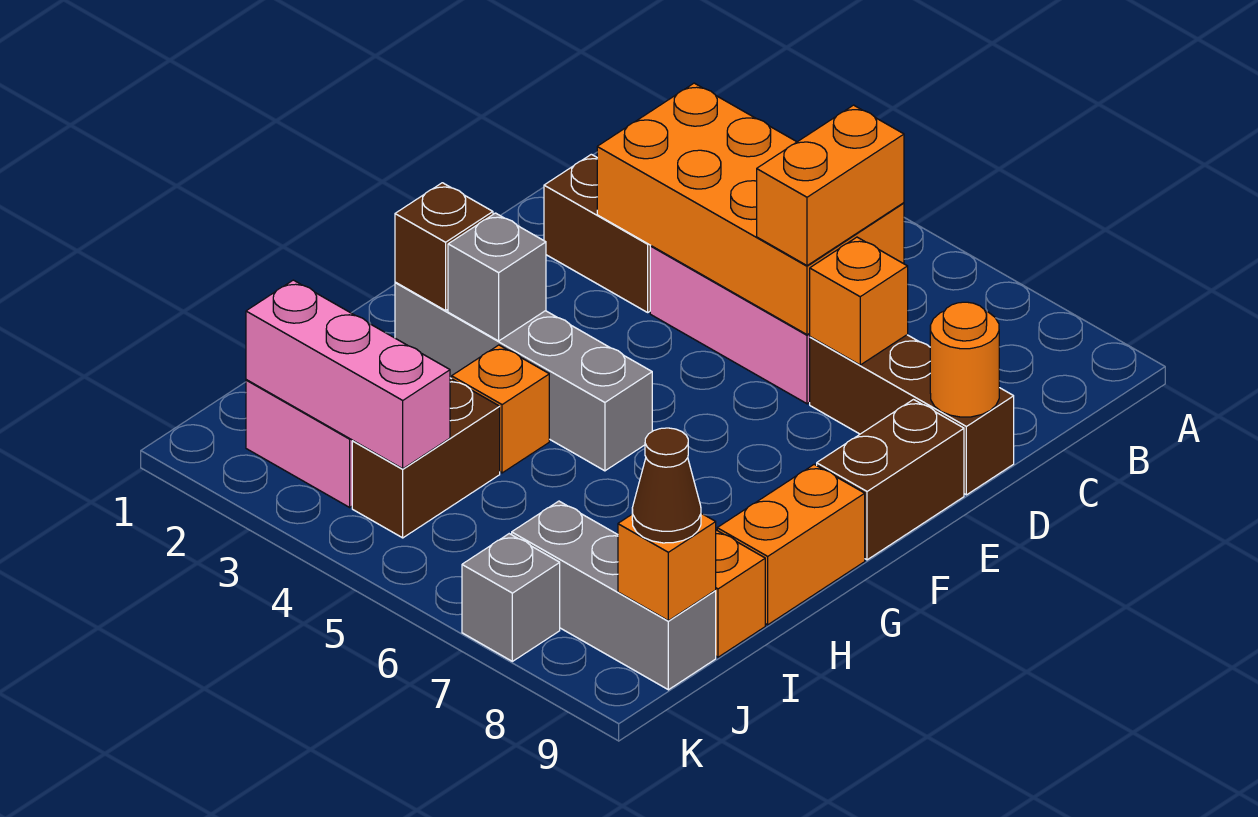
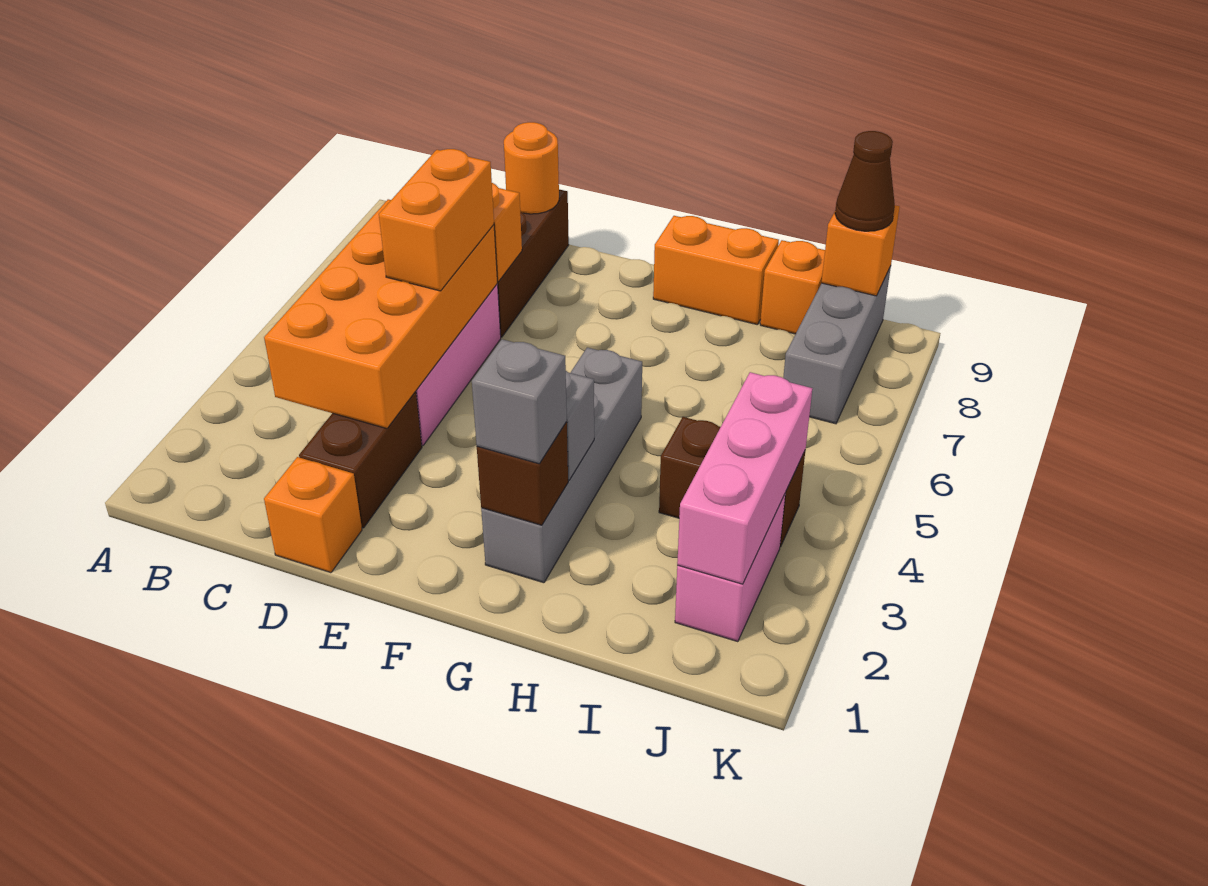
orange 1x2 brick [757,105,904,266] -> orange 1x2 brick turned to [379,149,494,291]
brown 1x2 brick [817,400,964,560] -> none
orange 1x1 brick [452,345,549,473] -> orange 1x1 brick moved to [264,457,362,573]
grey 1x1 brick [462,534,560,661] -> grey 1x1 brick moved to [472,339,567,464]

